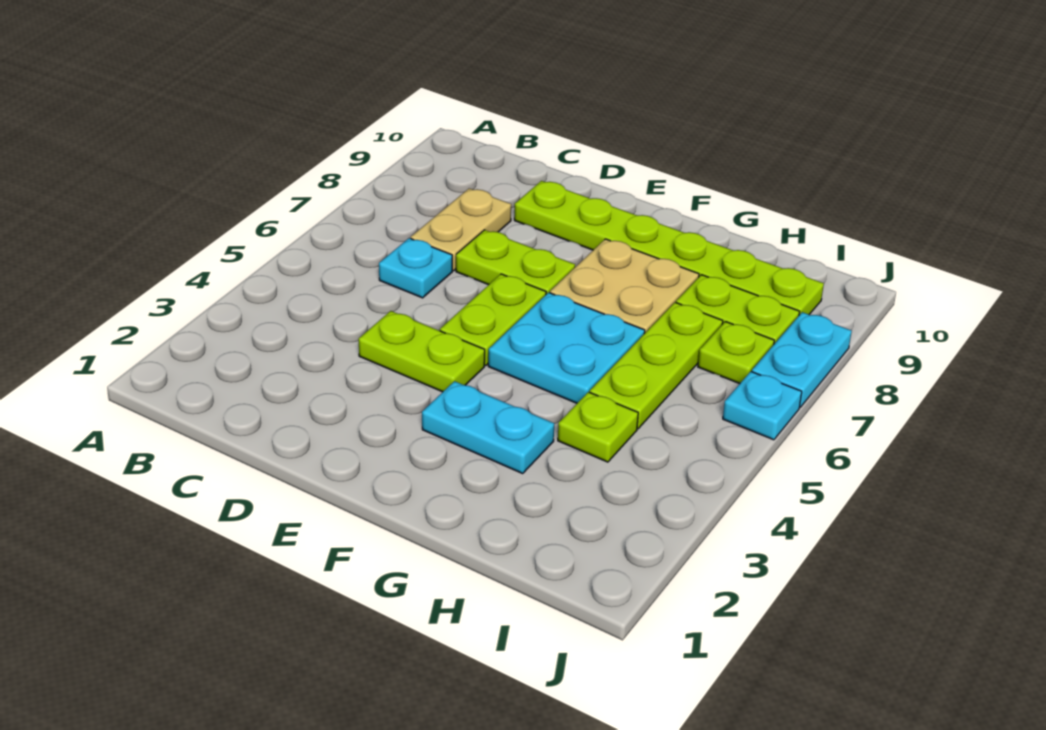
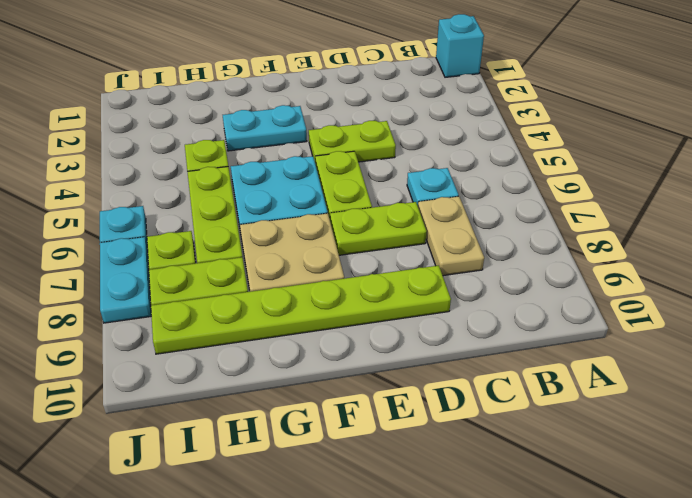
none -> cyan 1x1 brick [436,14,484,77]

